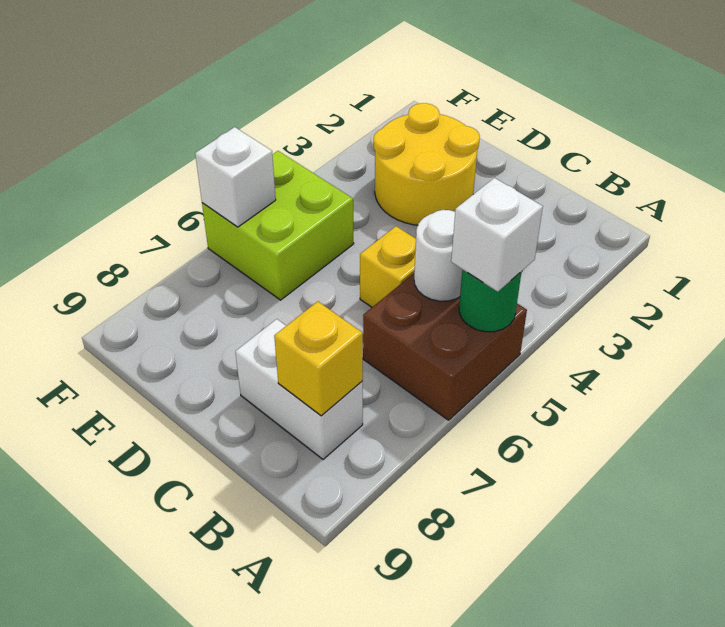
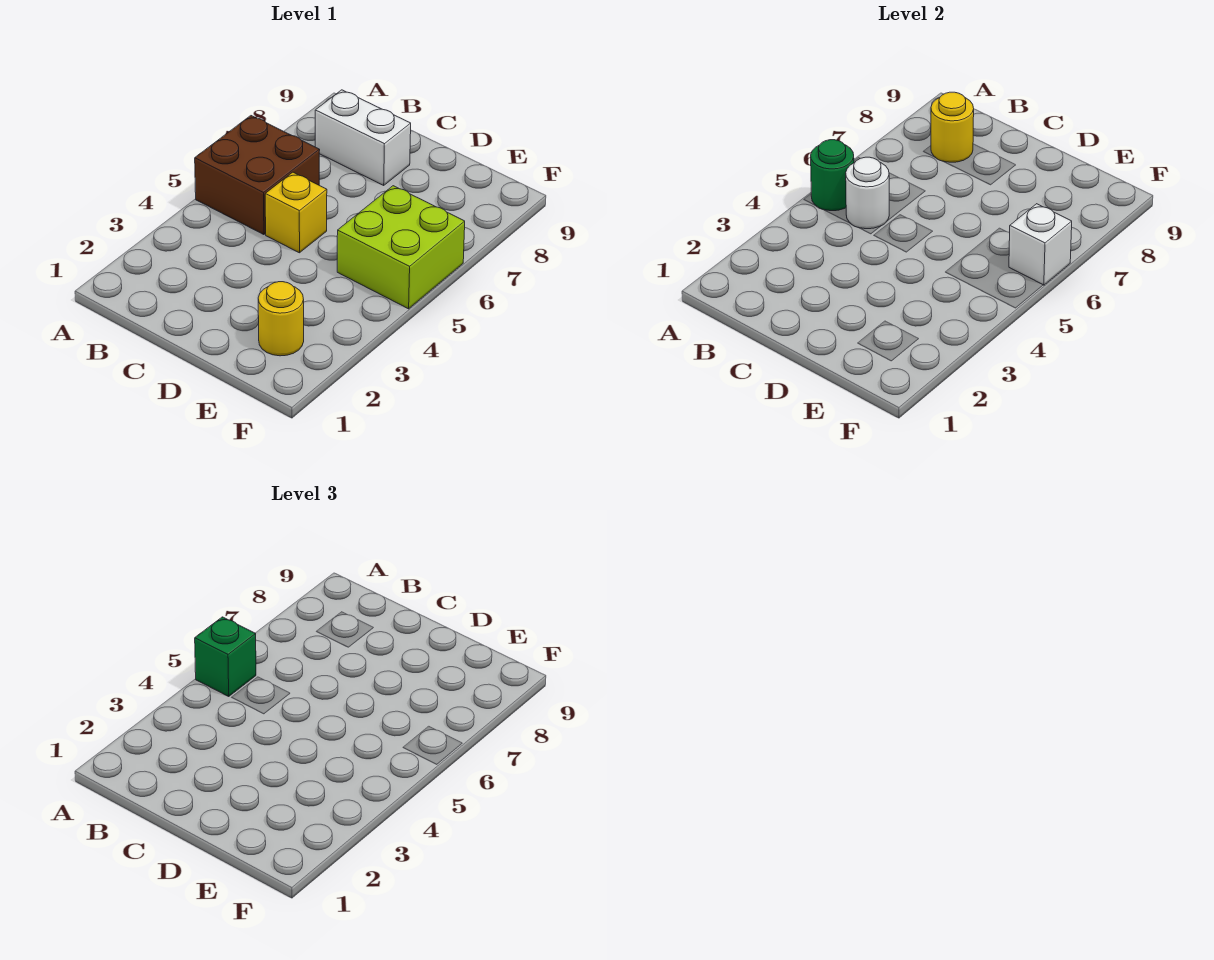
white 1x1 brick [451,178,543,292] -> green 1x1 brick [195,617,256,696]
yellow 1x1 brick [274,301,363,416] -> yellow 1x1 round brick [931,92,974,162]
yellow 2x2 round brick [374,103,480,225] -> yellow 1x1 round brick [258,282,304,356]

